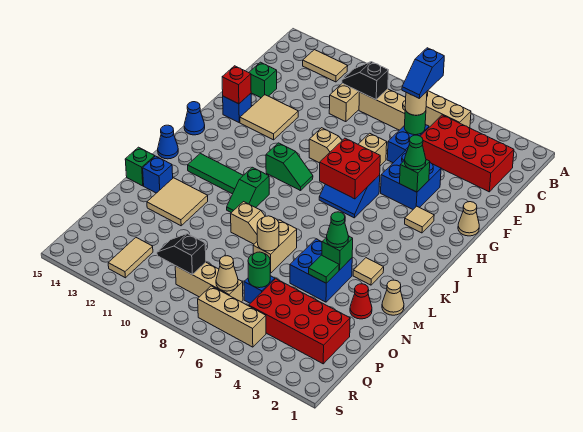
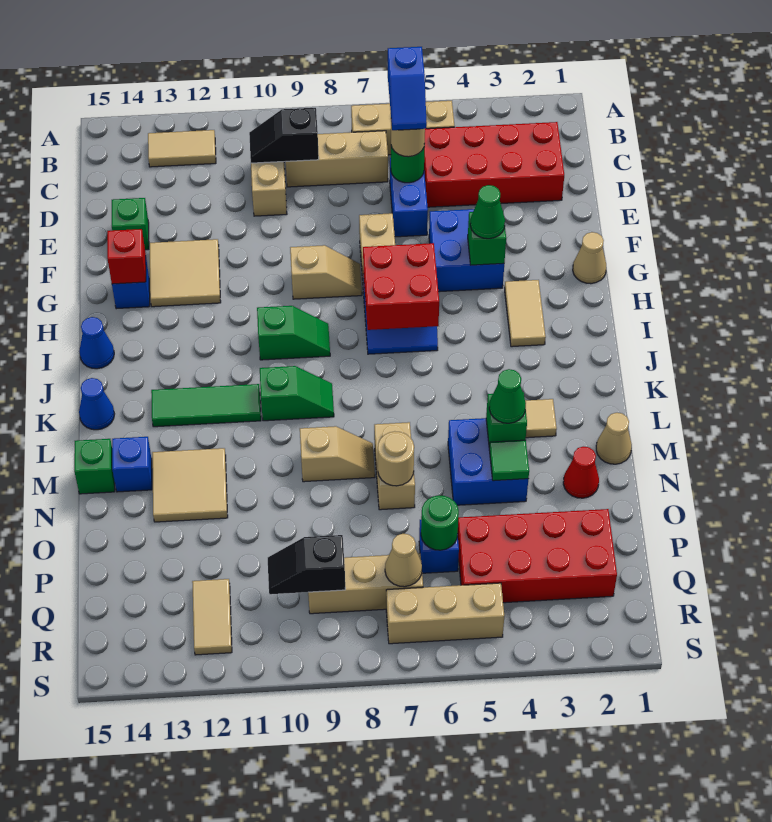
tan 1x1 tile [405,206,434,233] -> tan 1x2 tile [505,280,546,347]
green 1x2 slope [227,167,269,213] -> green 1x2 slope turned to [260,366,334,421]

